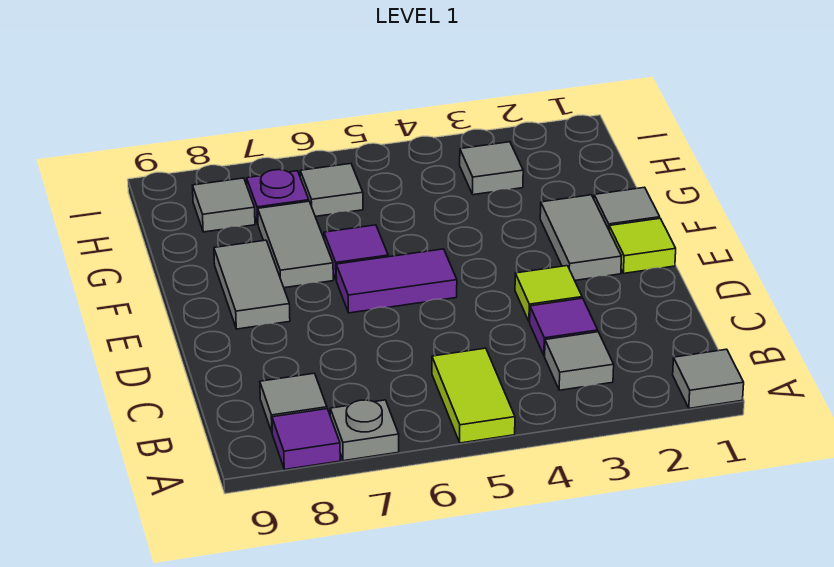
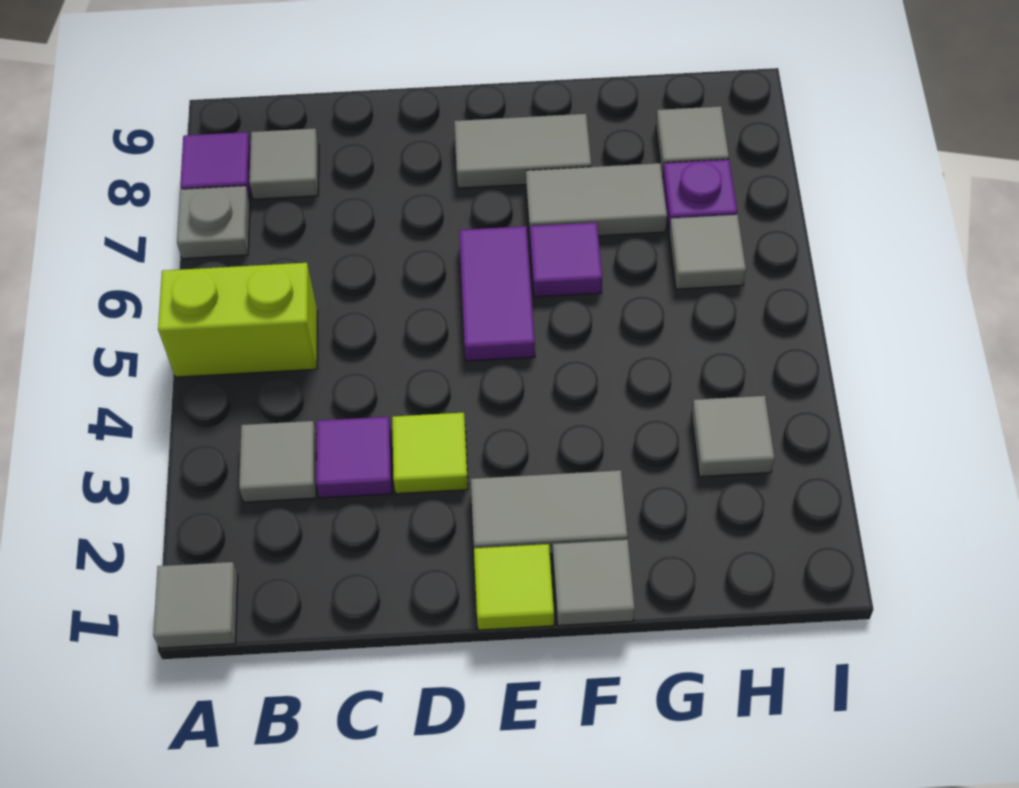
lime 1x2 tile [432,348,515,443] -> lime 1x2 brick [158,263,318,377]

